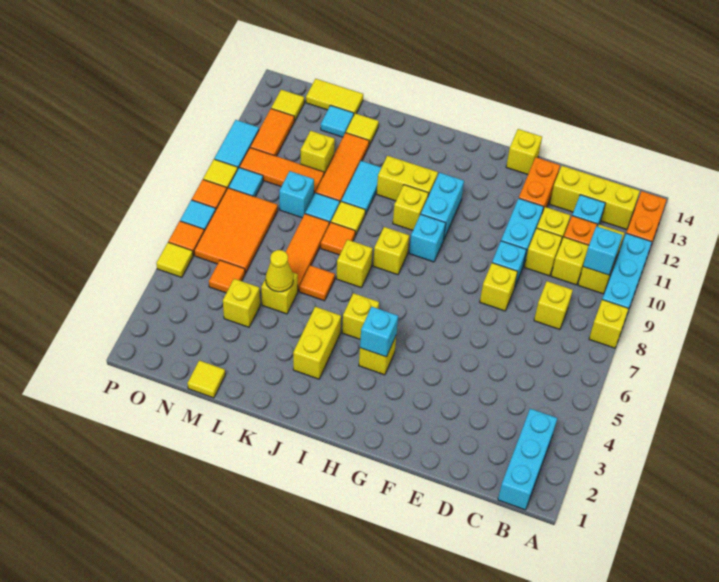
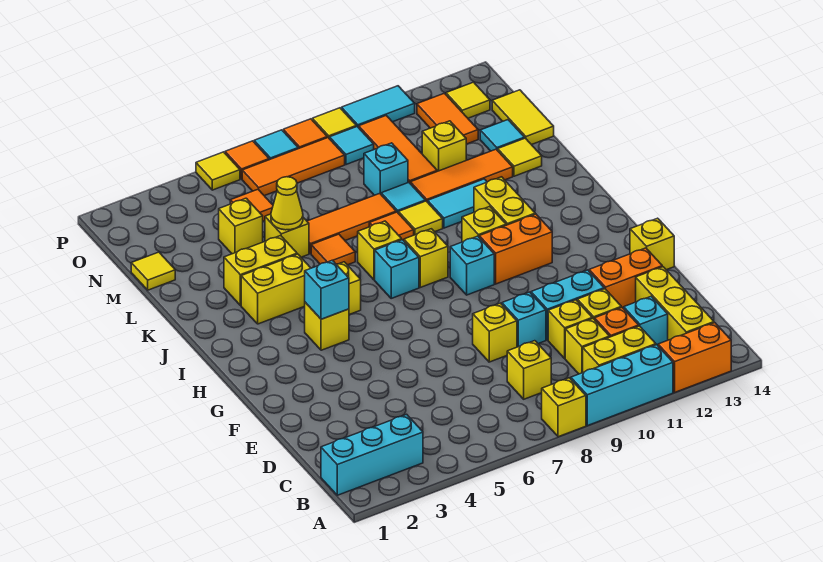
cyan 1x1 brick [583,226,622,275] -> cyan 1x1 brick moved to [375,240,419,298]
cyan 1x2 brick [421,173,464,240] -> orange 1x2 brick [479,214,552,284]
none -> yellow 1x2 brick [224,236,297,305]
orange 2x3 tile [194,188,278,273] -> orange 1x3 tile [242,138,345,196]
orange 1x2 tile [250,109,295,156] -> orange 1x2 tile turned to [417,93,478,144]

